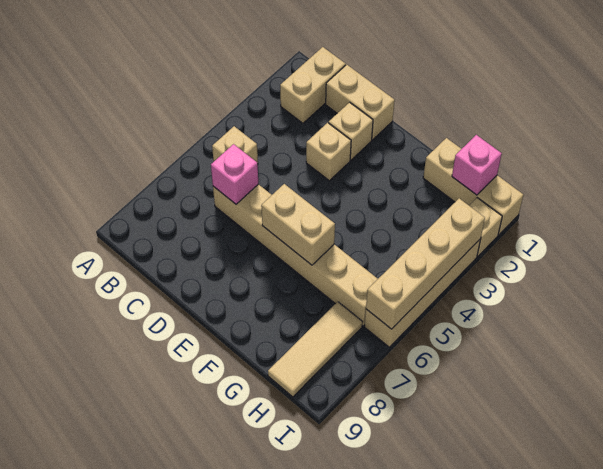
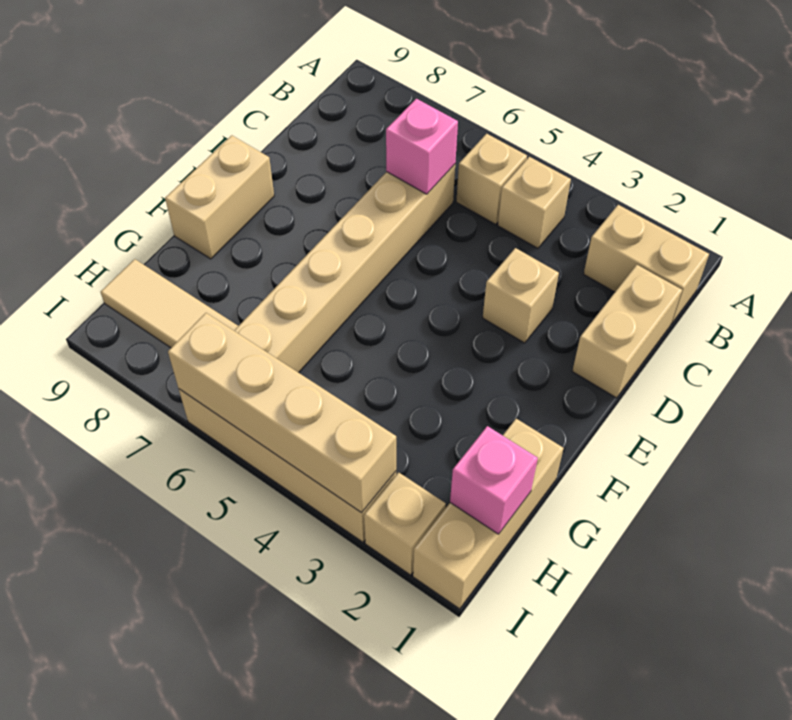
tan 1x1 brick [329,102,373,160] -> tan 1x1 brick moved to [498,157,571,248]
tan 1x2 brick [261,184,335,265] -> tan 1x2 brick moved to [165,135,274,259]

